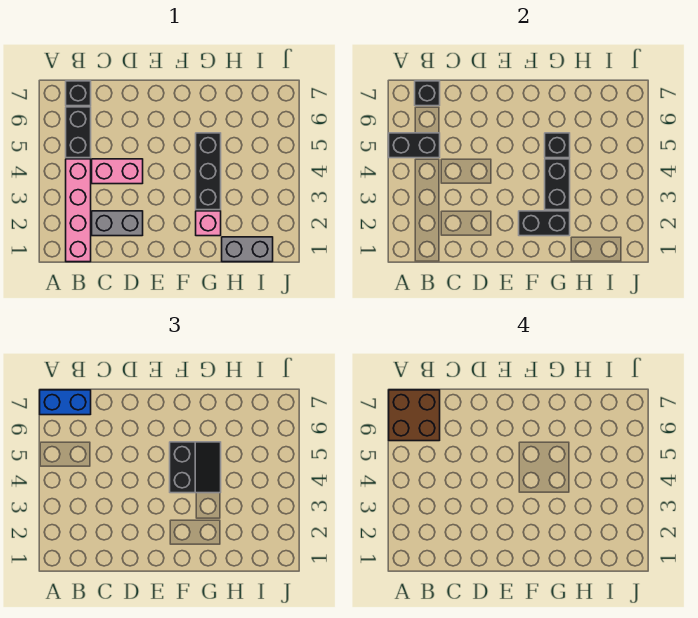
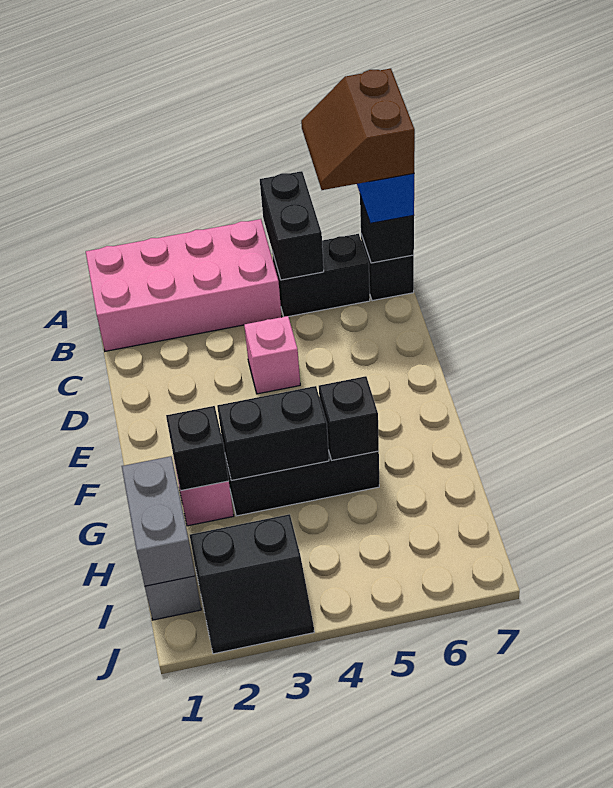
brown 2x2 brick [389,390,440,441] -> brown 2x2 slope [301,68,415,190]
pink 1x4 brick [66,159,91,262] -> pink 2x4 brick [86,219,282,351]
grey 1x2 brick [92,211,143,236] -> grey 1x2 brick moved to [122,456,195,586]
pink 1x2 brick [92,159,143,184] -> pink 1x1 brick [244,316,300,394]
black 1x2 brick [519,211,570,236] -> black 1x1 brick [166,406,229,491]
black 2x2 slope [170,442,221,493] -> black 2x2 slope moved to [190,514,314,654]

